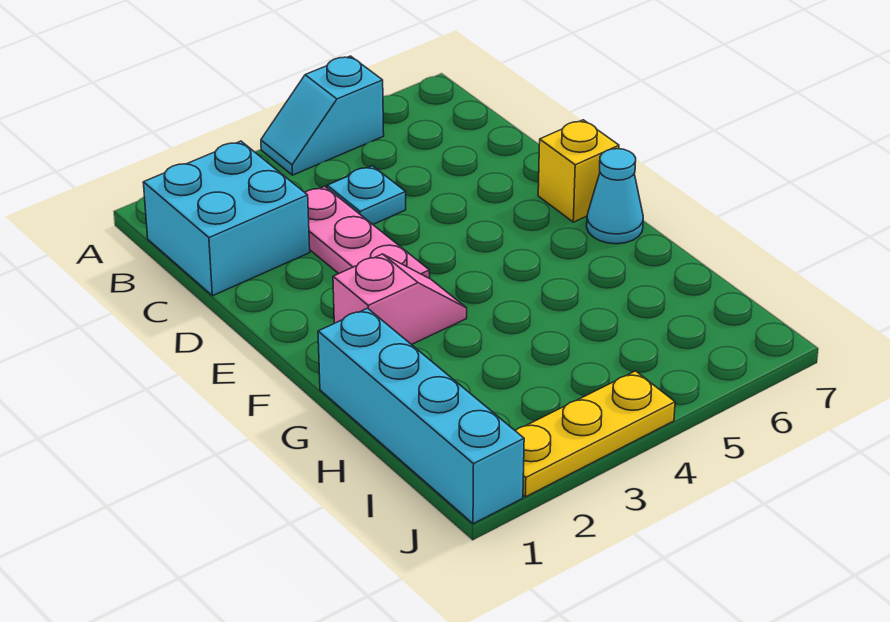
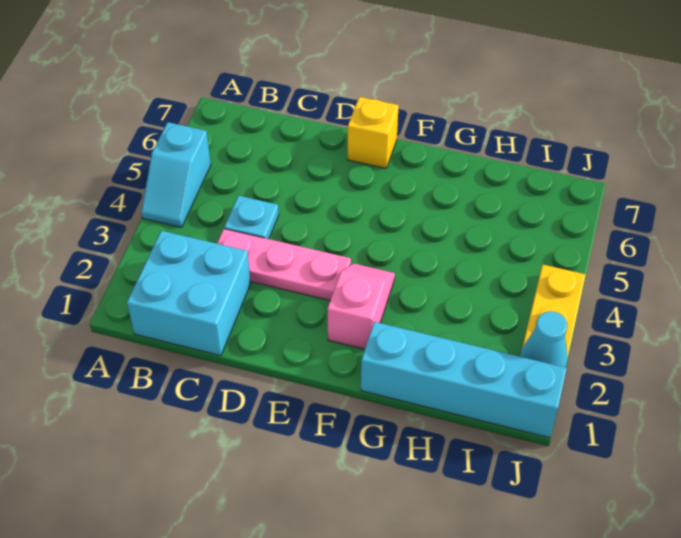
cyan 1x1 cone [587,149,643,244] -> cyan 1x1 cone moved to [520,311,567,367]

